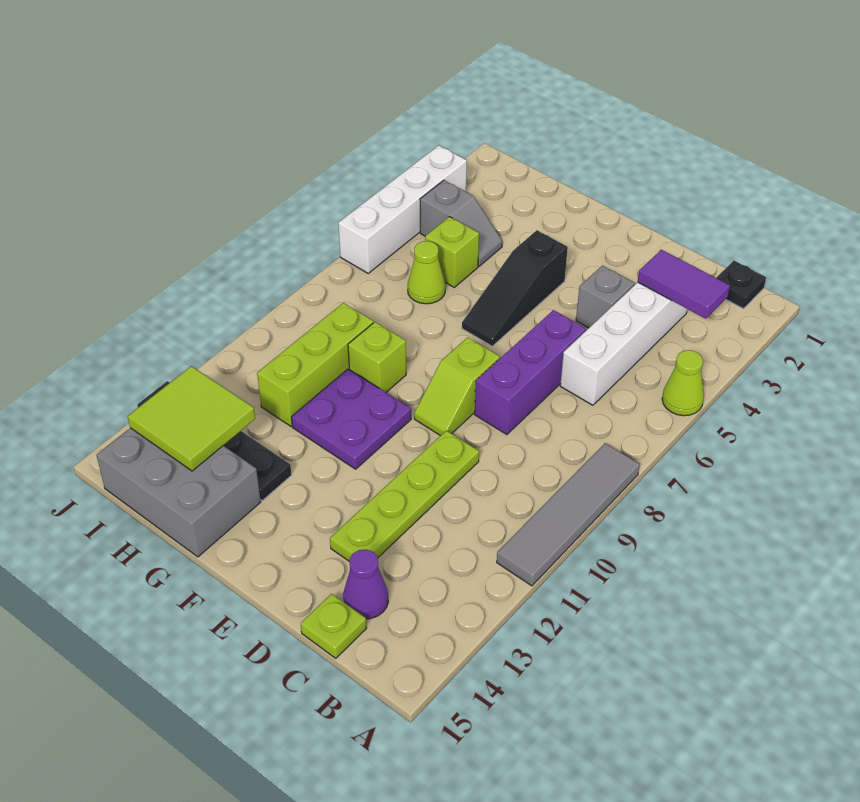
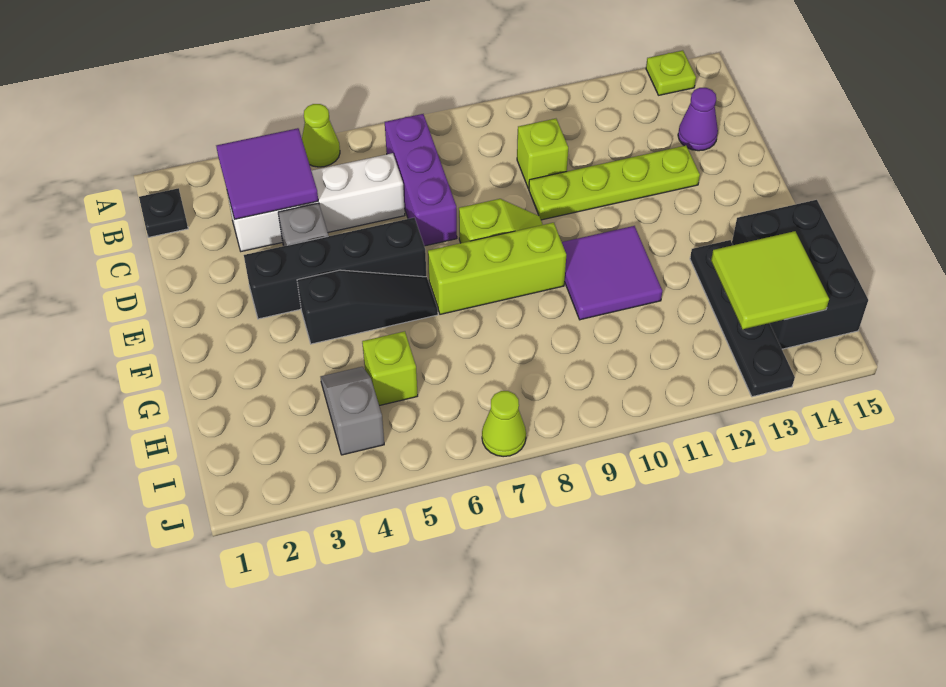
grey 1x4 tile [497,443,640,586] -> none
purple 1x2 tile [638,250,730,319] -> purple 2x2 tile [216,128,318,219]
lime 1x1 plate [301,594,367,658] -> lime 1x1 plate moved to [646,50,696,95]
purple 1x3 brick [475,310,586,435] -> purple 1x3 brick turned to [385,114,457,246]
none -> black 1x4 brick [244,218,426,319]
purple 2x2 plate [291,369,411,469] -> purple 2x2 tile [562,226,662,320]
lime 1x1 brick [348,322,406,392] -> lime 1x1 brick moved to [517,119,568,189]
grey 2x3 brick [96,428,261,557] -> black 2x3 brick [732,200,868,349]
lime 1x1 cone [408,241,445,304] -> lime 1x1 cone moved to [482,391,526,457]
lime 1x3 brick [257,303,373,426] -> lime 1x3 brick moved to [428,223,566,314]
white 1x4 brick [338,145,467,273] -> none

